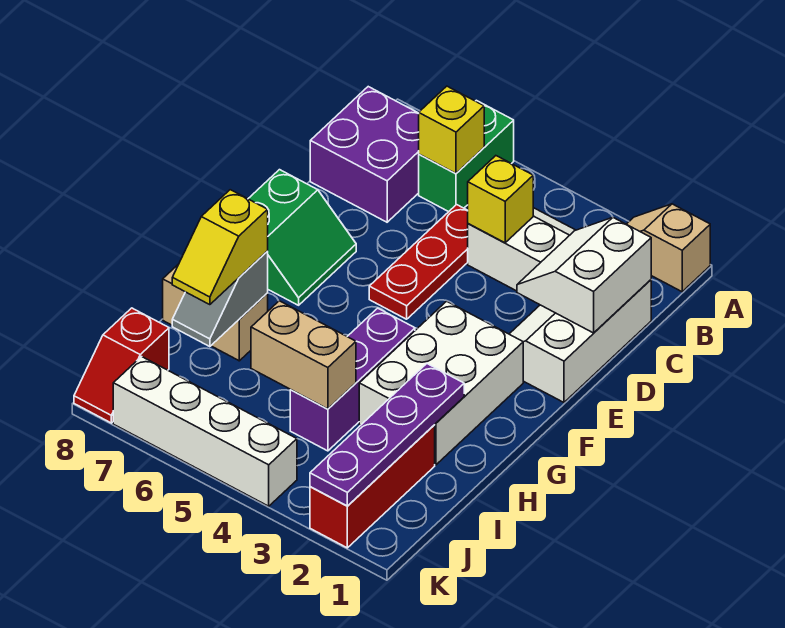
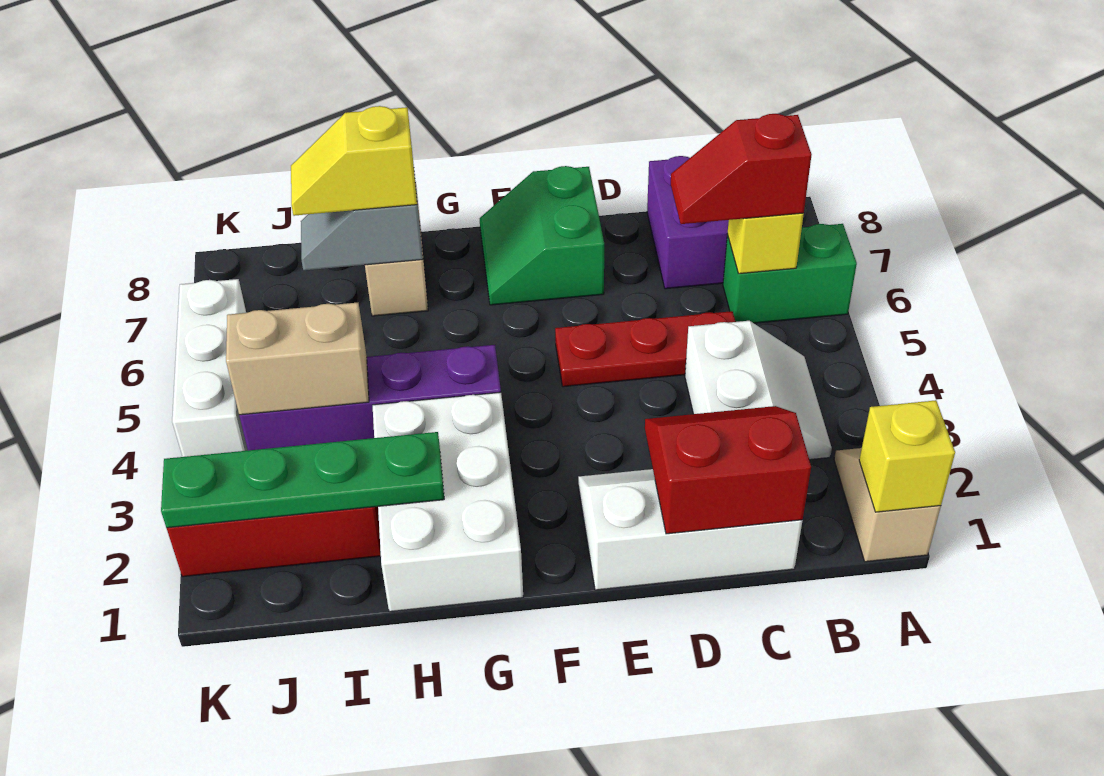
white 2x2 slope [517,218,651,333] -> red 2x2 slope [645,406,811,534]
yellow 1x1 brick [468,156,533,243] -> yellow 1x1 brick moved to [859,400,955,512]
green 2x2 slope [248,170,356,305] -> green 2x2 slope turned to [480,166,604,305]
white 2x3 brick [359,301,523,465] -> white 2x3 brick turned to [372,392,523,612]
purple 1x3 brick [290,308,415,451] -> purple 1x4 brick [239,345,501,450]
purple 1x4 plate [310,364,464,506] -> green 1x4 plate [161,432,444,528]
tan 1x2 brick [251,301,356,409] -> tan 1x2 brick turned to [226,303,369,415]
red 1x2 slope [74,308,169,423] -> red 1x2 slope moved to [671,114,812,224]
white 1x4 brick [113,357,297,506] -> white 1x3 brick [172,279,248,457]

